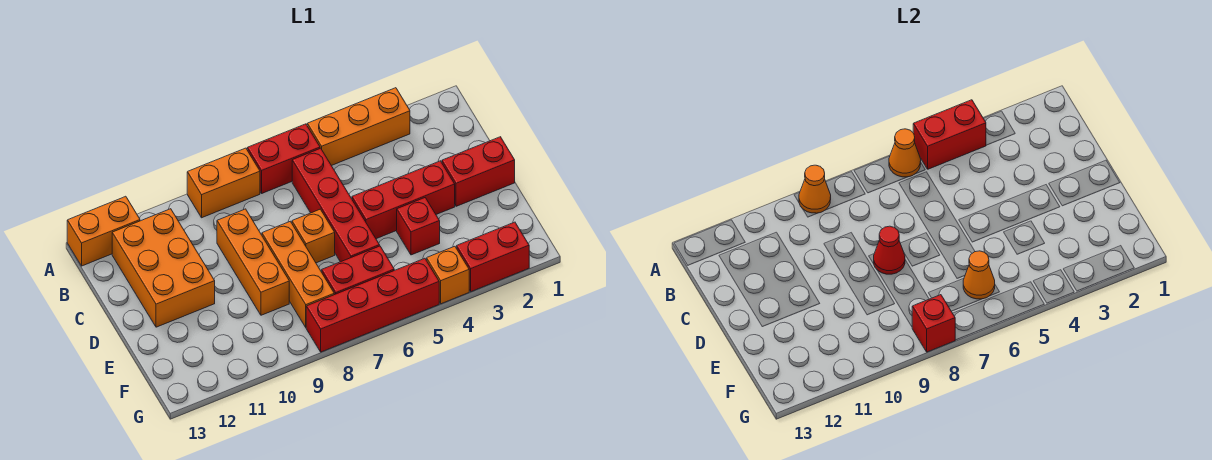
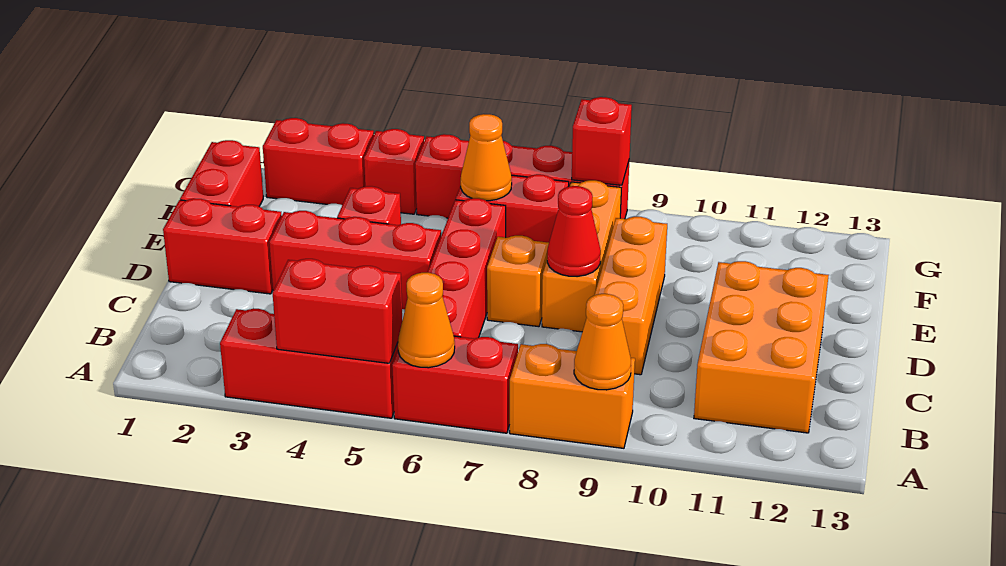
orange 1x3 brick [307,88,410,166] -> red 1x3 brick [220,309,398,418]
orange 1x2 brick [67,196,140,266] -> none
none -> red 1x2 brick [180,140,263,207]
orange 1x1 brick [427,246,469,304] -> red 1x1 brick [364,129,424,214]

